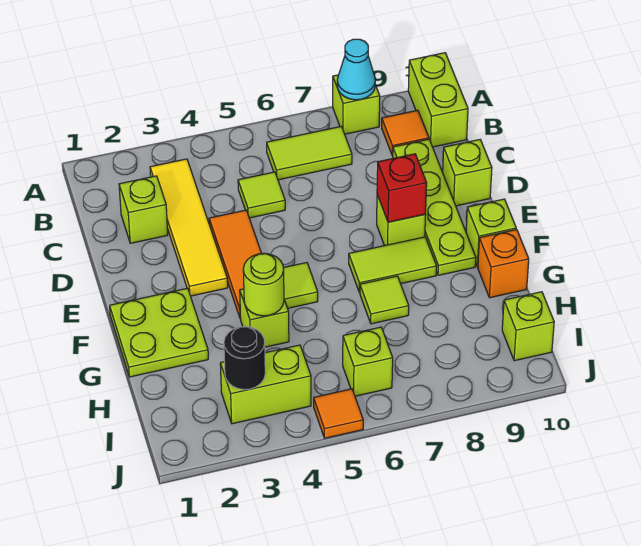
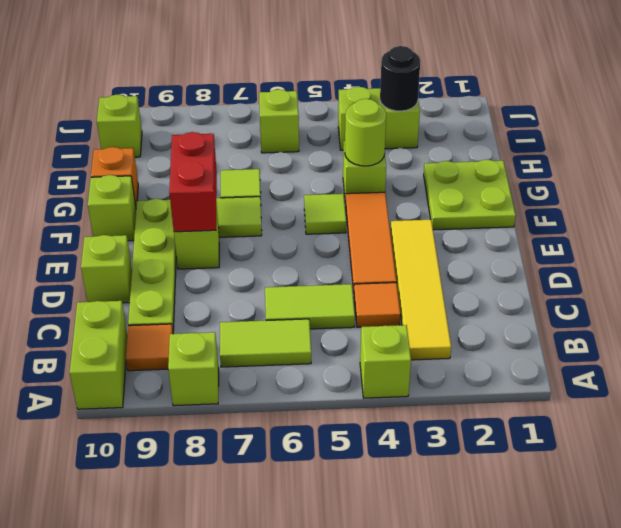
cyan 1x1 cone [337,39,375,100] -> none
lime 1x1 brick [119,176,168,243] -> lime 1x1 brick moved to [360,325,411,398]
lime 1x1 tile [238,172,285,218] -> lime 1x2 tile [265,284,355,329]
red 1x1 brick [377,154,427,222] -> red 1x2 brick [169,132,217,232]
orange 1x1 tile [314,389,363,438] -> orange 1x1 tile moved to [354,283,400,327]

